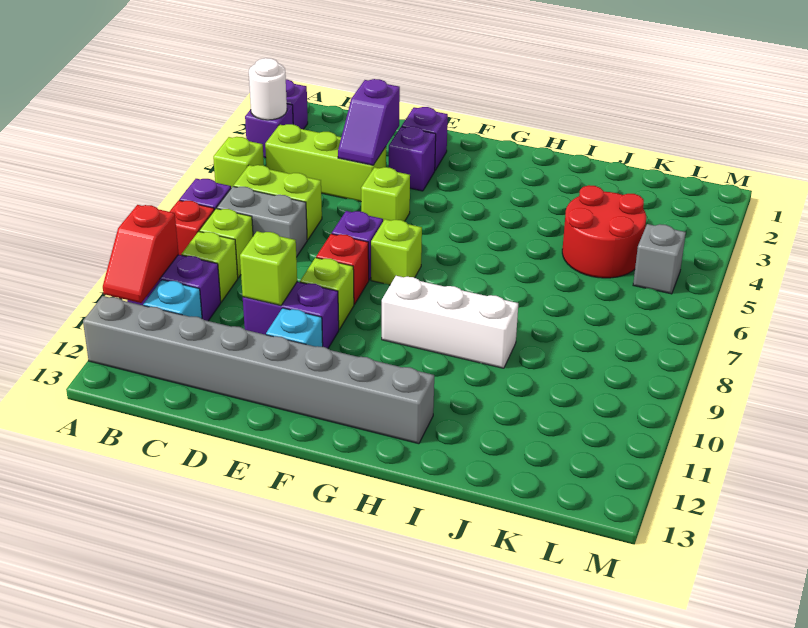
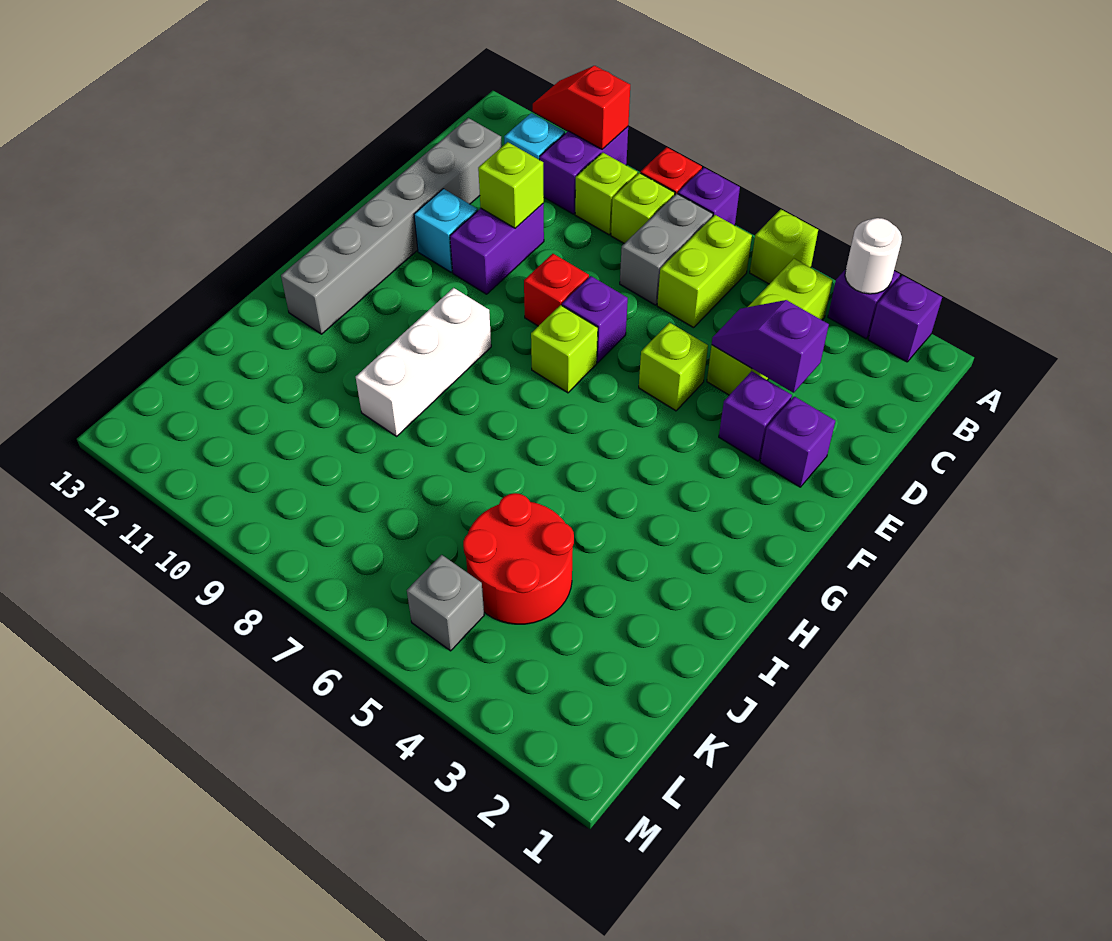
grey 1x8 brick [83,296,434,444] -> grey 1x6 brick [281,118,502,334]
lime 1x1 brick [300,258,354,329] -> none

